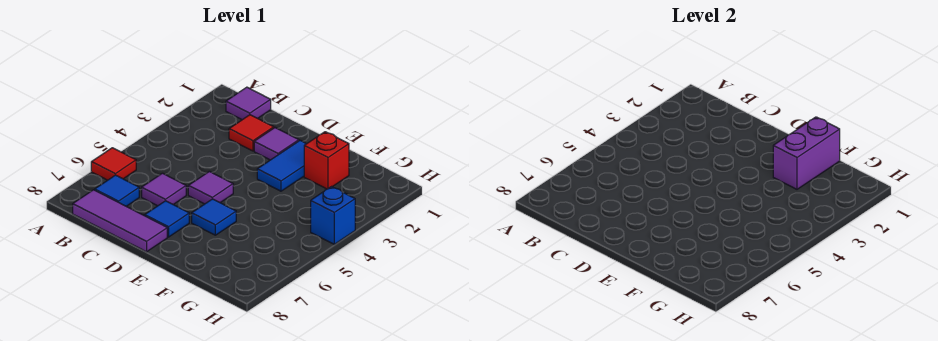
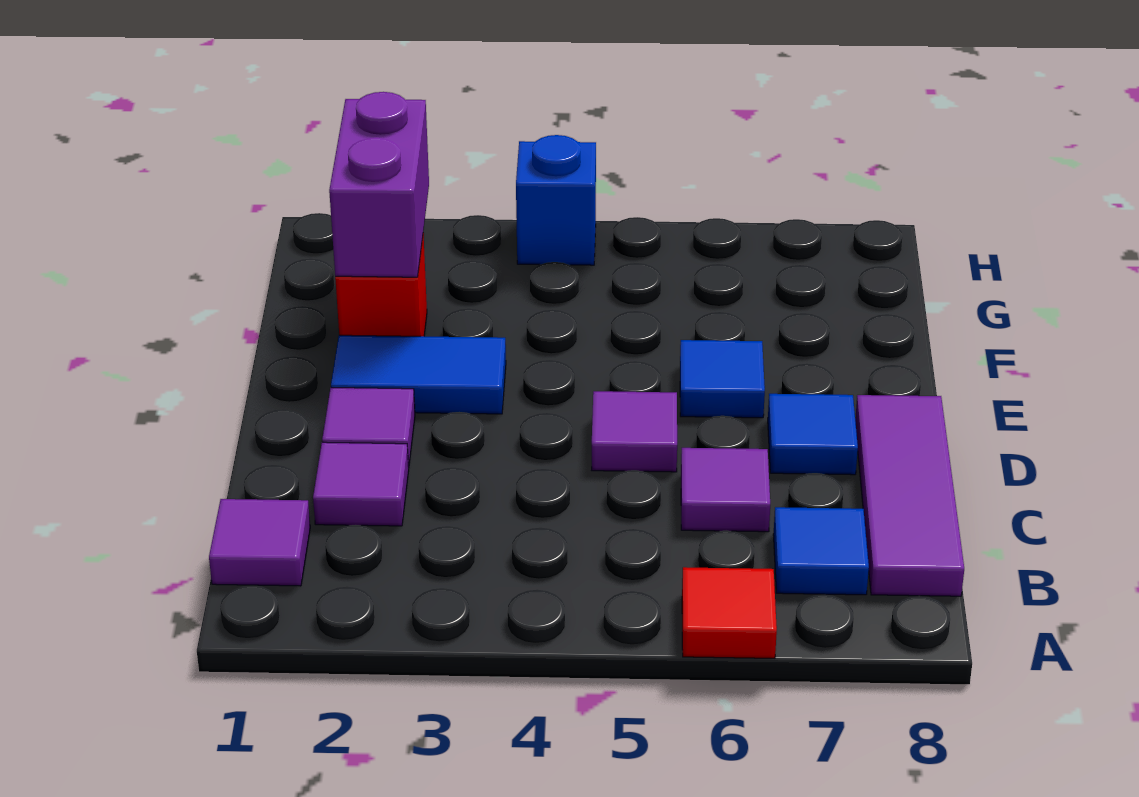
red 1x1 tile [229,115,274,151] -> purple 1x1 tile [313,442,409,526]
purple 1x2 brick [773,117,840,189] -> purple 1x2 brick turned to [329,92,429,277]

